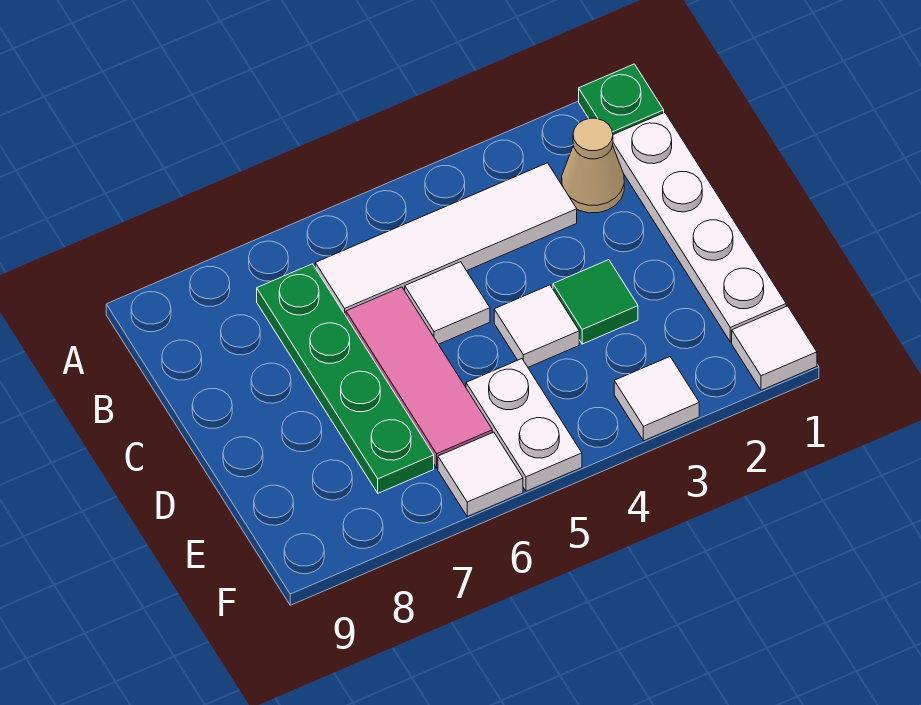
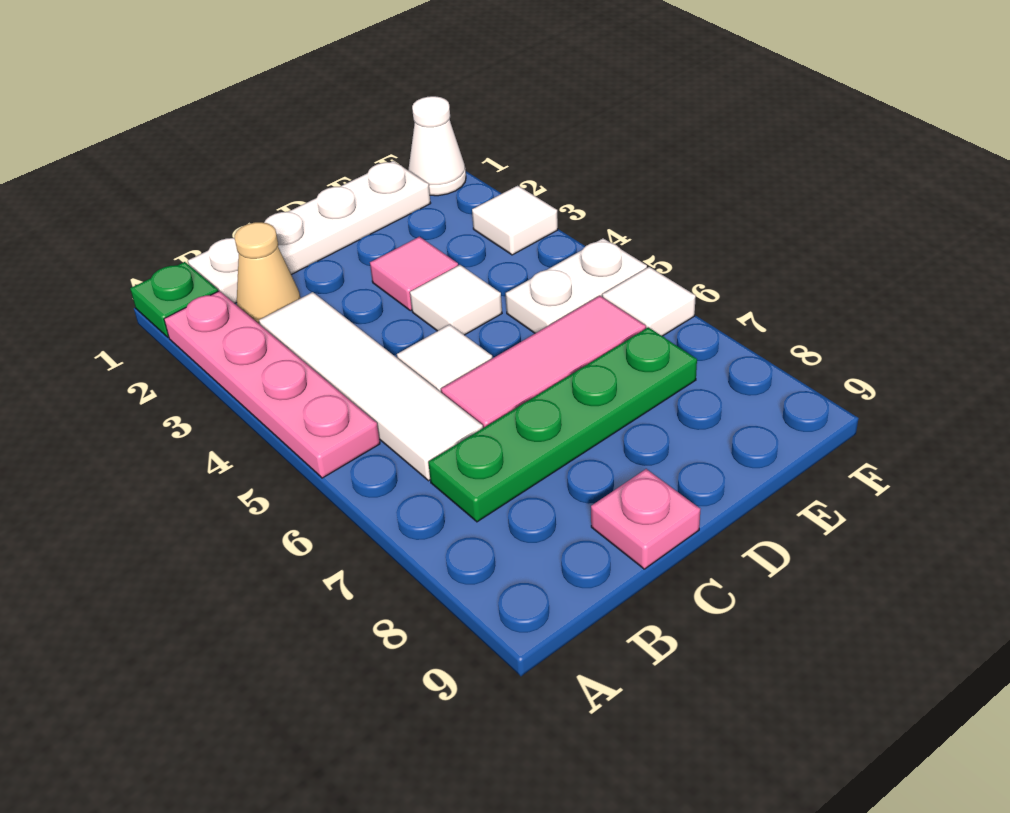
none -> pink 1x4 plate [164,291,380,478]
none -> pink 1x1 plate [591,469,700,569]
green 1x1 tile [553,260,638,344] -> pink 1x1 tile [370,237,458,311]
white 1x1 tile [732,306,817,390] -> white 1x1 cone [408,96,466,196]

